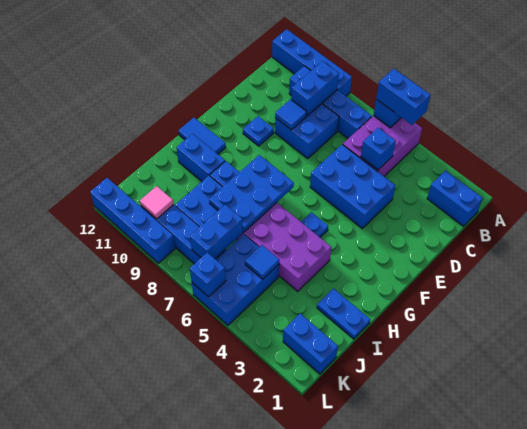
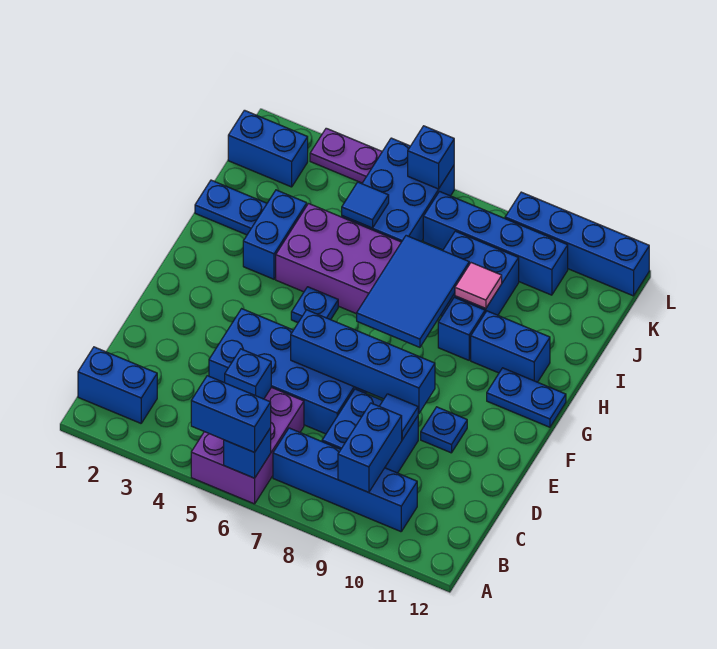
blue 1x4 brick [272,29,352,96] -> blue 1x4 brick moved to [291,310,435,413]
blue 2x3 brick [310,144,395,228] -> blue 2x4 brick [209,309,367,434]
blue 2x3 plate [209,155,294,232] -> blue 2x3 tile [357,236,469,347]
blue 1x2 tile [179,118,226,154] -> blue 1x2 plate [487,368,566,427]
blue 1x2 brick [190,205,243,259] -> blue 1x2 brick moved to [243,190,307,279]
pink 1x1 tile [140,186,174,219] -> pink 1x1 tile moved to [455,263,502,309]
none -> purple 1x2 plate [310,128,382,183]

